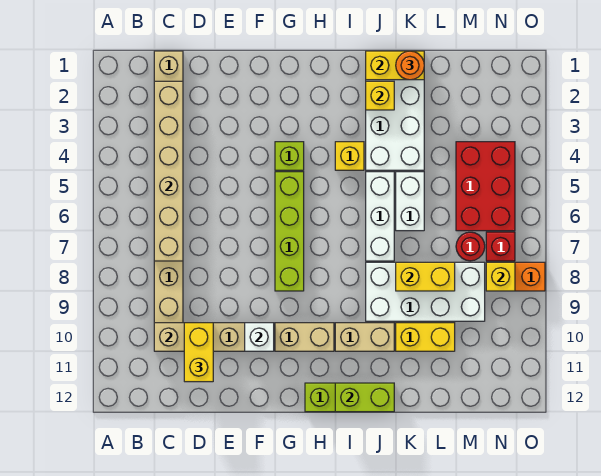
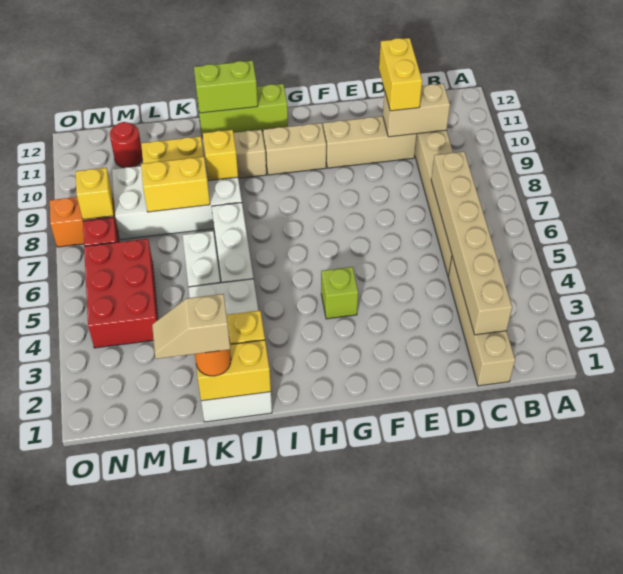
white 1x1 brick [245,323,274,351] -> none
lime 1x4 brick [275,172,304,291] -> none
yellow 1x1 brick [335,142,364,170] -> yellow 1x1 brick moved to [203,130,238,181]
none -> tan 1x2 slope [152,294,230,359]
red 1x1 round brick [456,232,485,261] -> red 1x1 round brick moved to [110,122,143,168]

